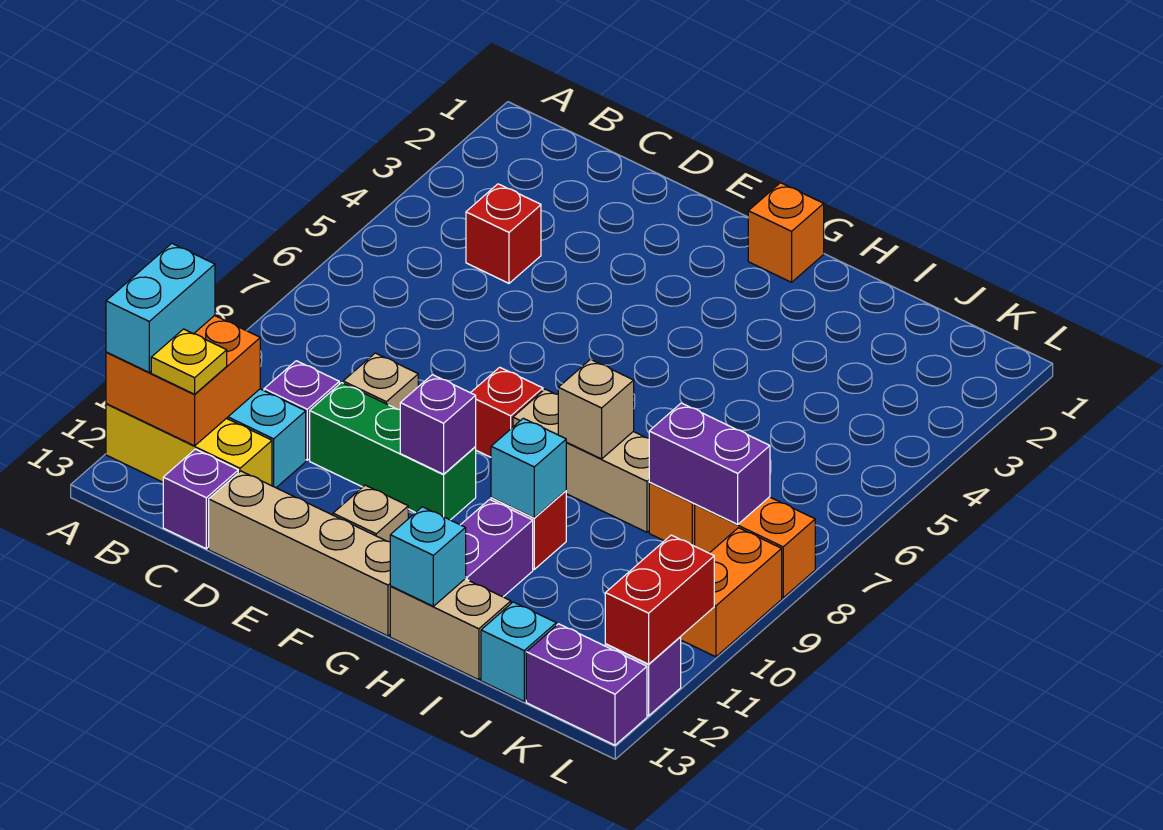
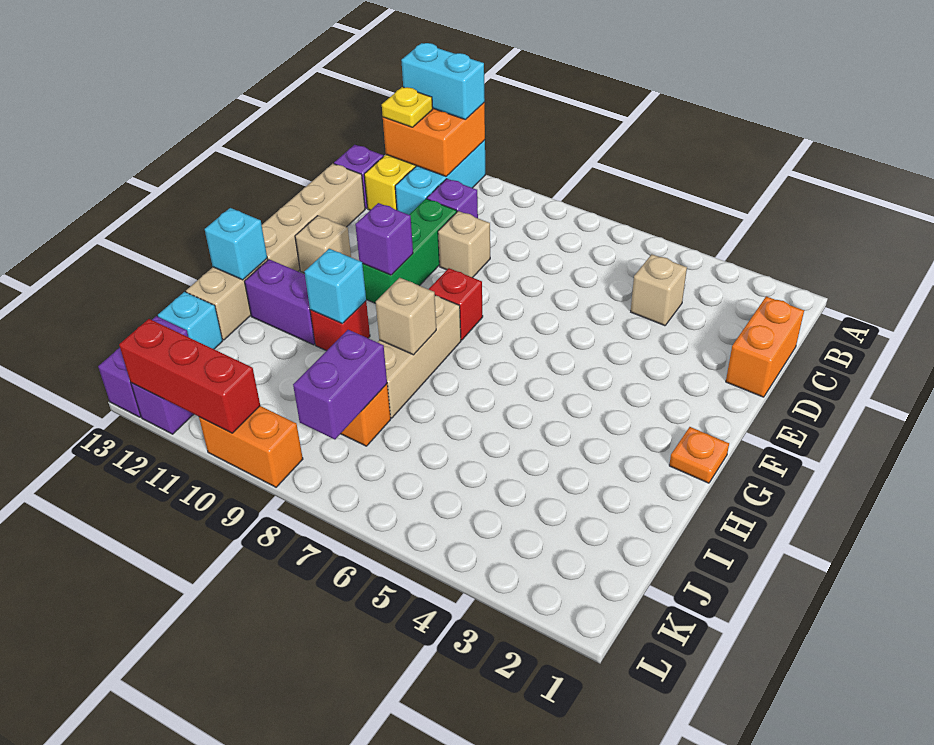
red 1x1 brick [466,184,541,283] -> tan 1x1 brick [631,254,687,326]
orange 1x1 brick [748,183,824,282] -> orange 1x1 plate [669,427,729,483]
orange 1x2 brick [695,497,815,598] -> orange 1x2 brick moved to [726,296,804,397]
red 1x2 brick [605,535,714,664] -> red 1x3 brick [119,319,260,433]

